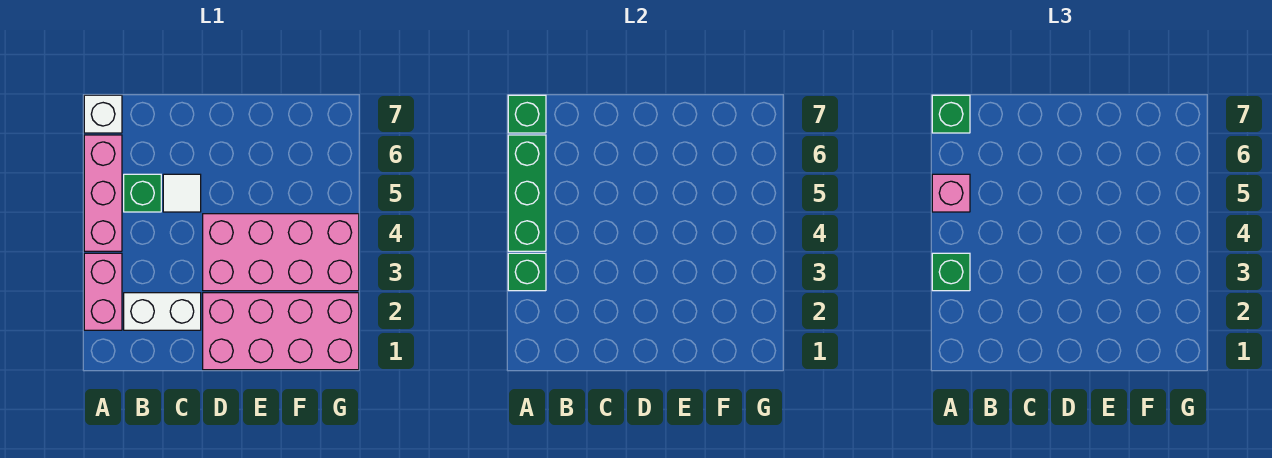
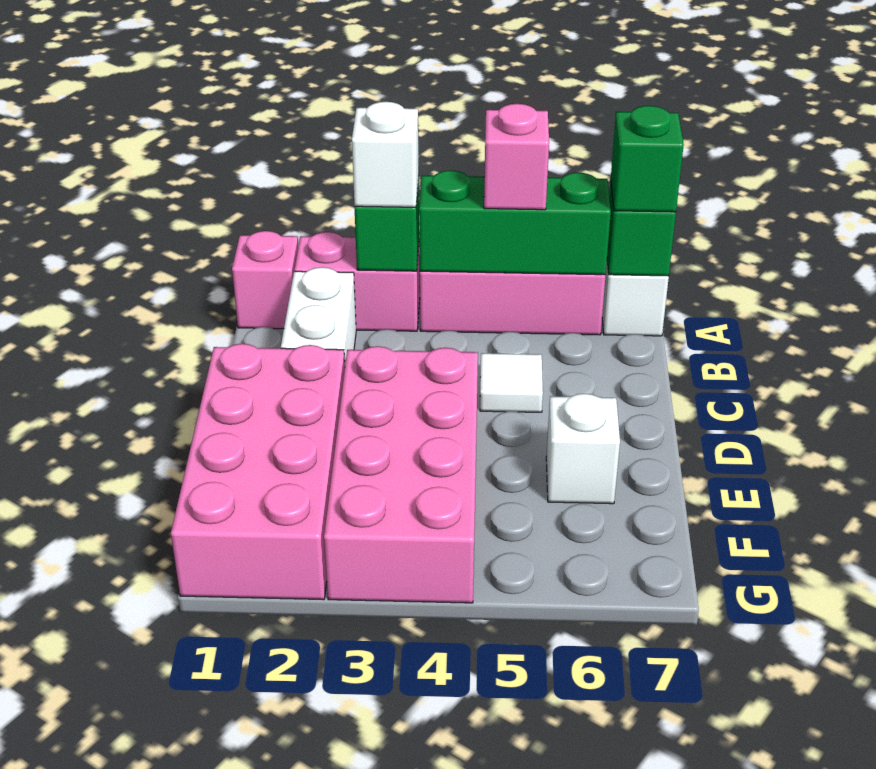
none -> pink 1x1 brick [232,231,298,329]
green 1x1 brick [932,253,970,291] -> white 1x1 brick [352,102,419,207]
green 1x1 brick [124,174,161,212] -> none
none -> white 1x1 brick [546,394,620,504]

